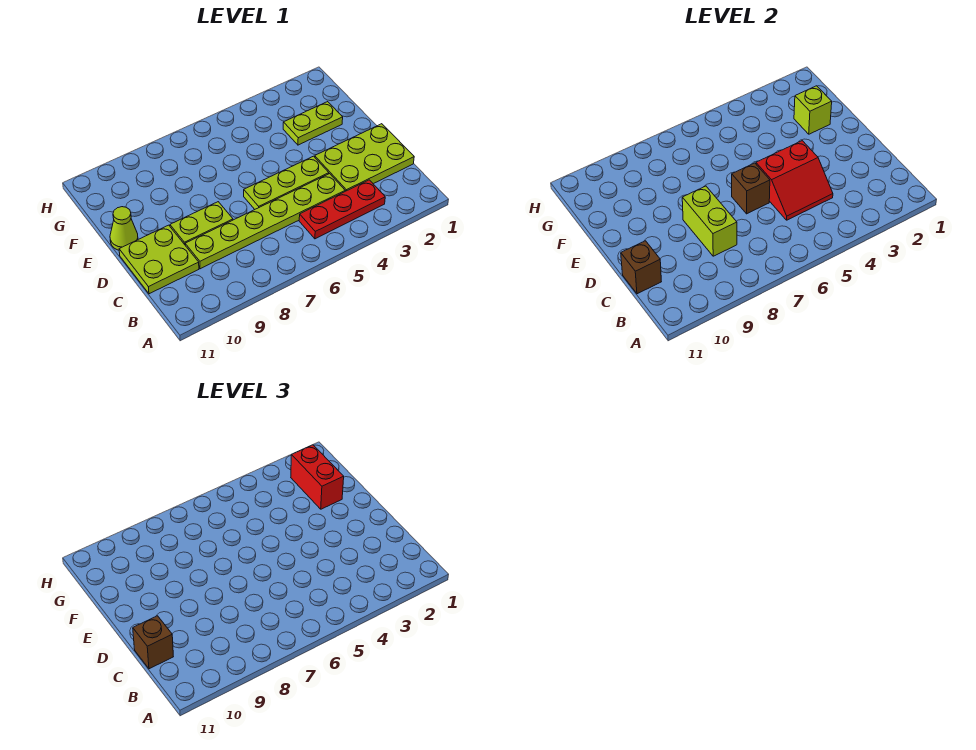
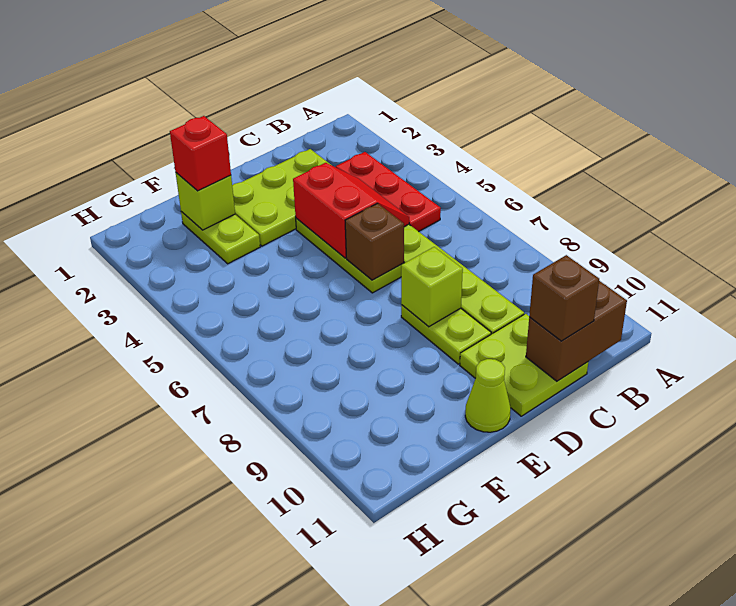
lime 2x3 plate [315,124,414,191] -> lime 2x3 plate turned to [232,149,331,246]
lime 1x2 brick [682,186,737,256] -> lime 1x1 brick [401,247,463,327]
brown 1x1 brick [621,241,661,294] -> brown 1x2 brick [526,281,627,381]
red 1x2 brick [291,445,344,509] -> red 1x1 brick [170,116,231,191]

